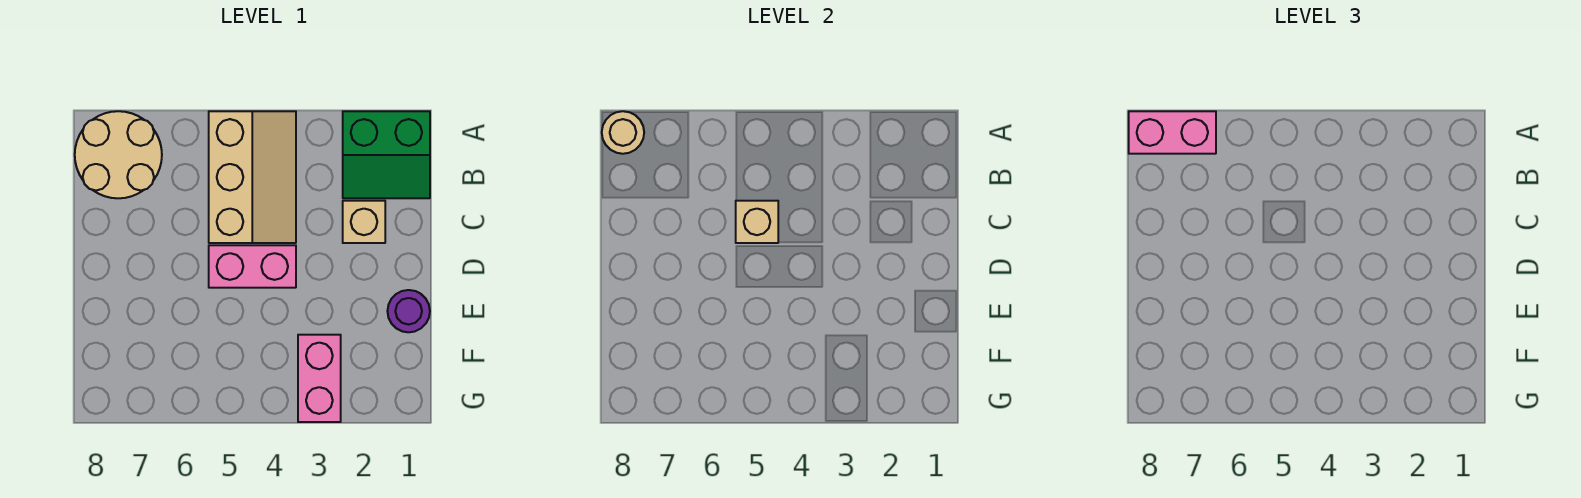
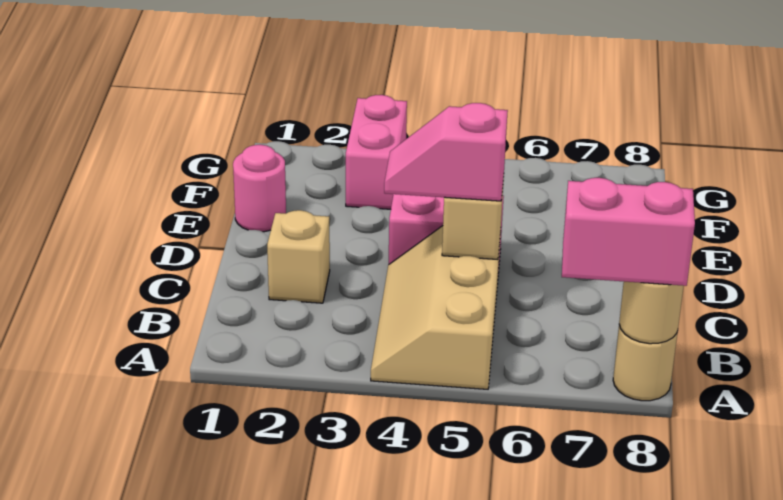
green 2x2 slope [343,111,430,198] -> none
tan 2x2 round brick [75,111,162,198] -> tan 1x1 round brick [613,325,678,401]
none -> pink 1x2 slope [384,103,508,201]
purple 1x1 round brick [387,290,430,332] -> pink 1x1 round brick [233,145,286,232]

